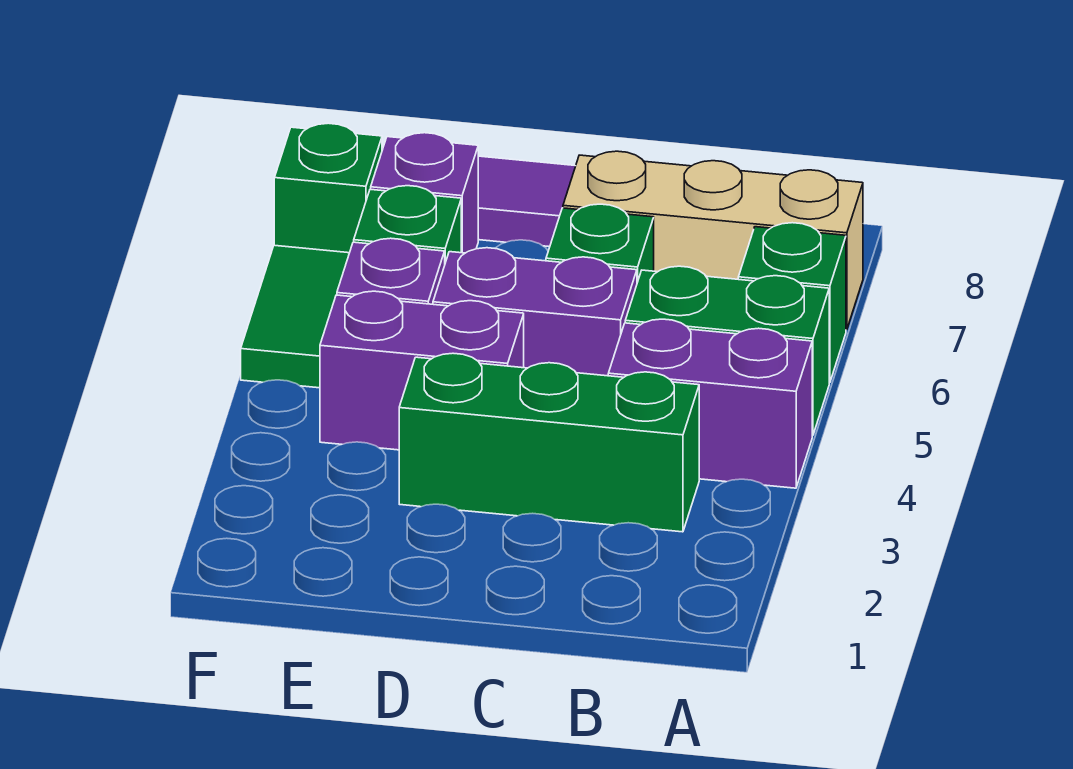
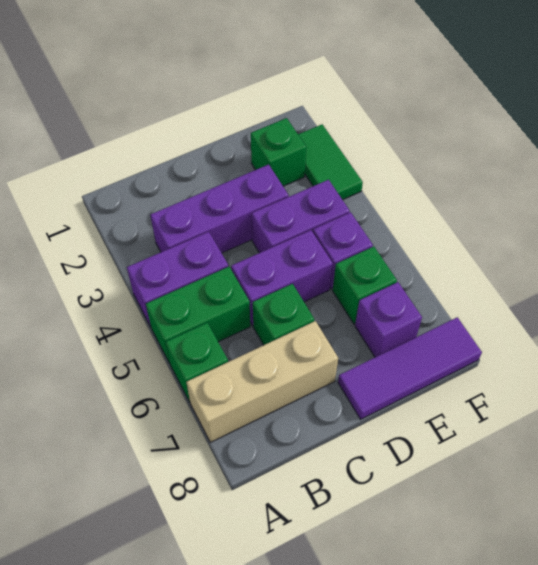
green 1x3 brick [399,353,699,532] -> purple 1x3 brick [151,165,289,253]
green 1x2 tile [241,245,349,388] -> green 1x2 tile moved to [298,125,363,200]
green 1x1 brick [274,123,382,253] -> green 1x1 brick moved to [251,118,306,186]

